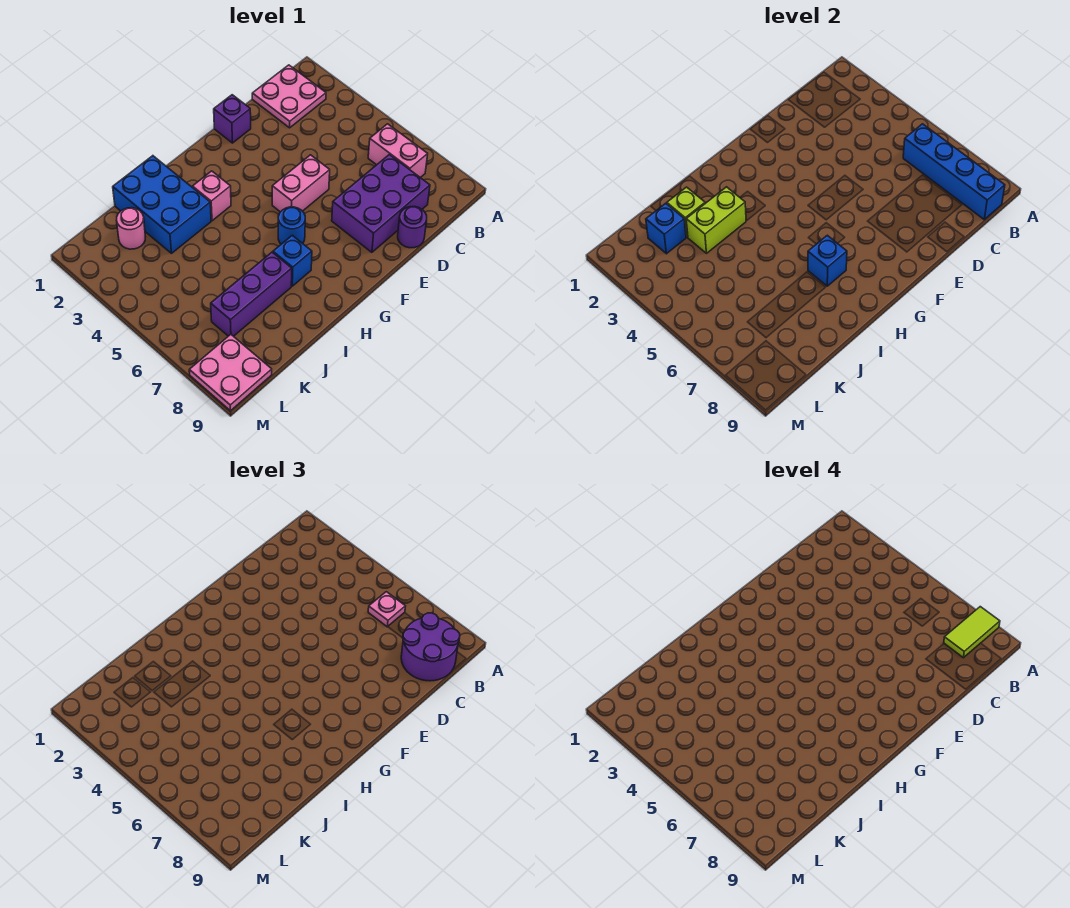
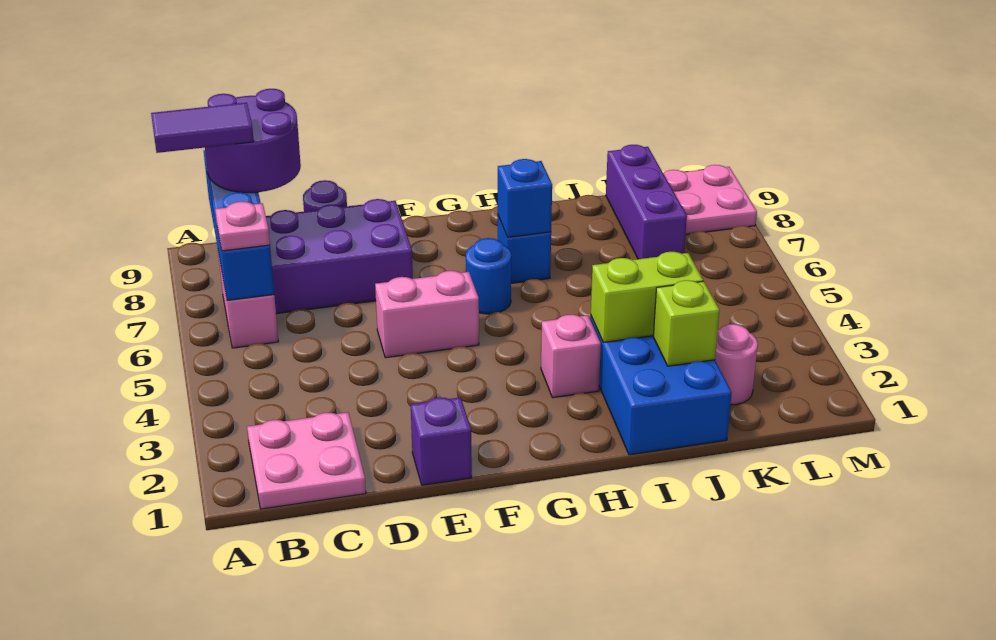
lime 1x2 tile [944,607,1000,658] -> purple 1x2 tile [151,103,254,153]
purple 1x3 brick [211,252,292,336] -> purple 1x3 brick turned to [606,145,687,259]
blue 1x1 brick [646,203,686,254] -> none

